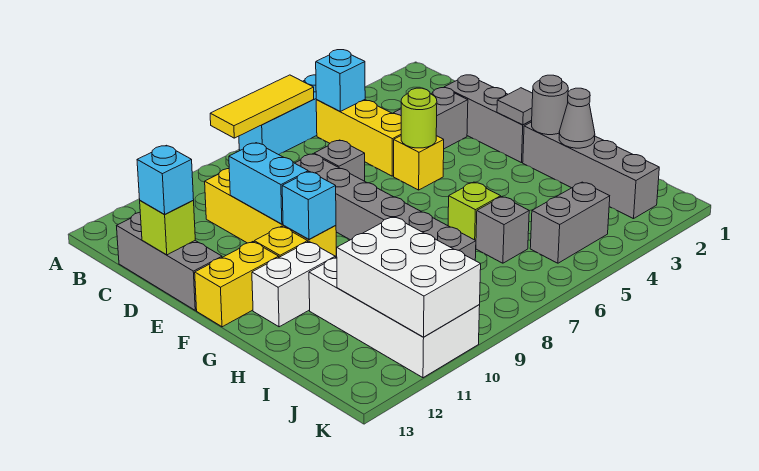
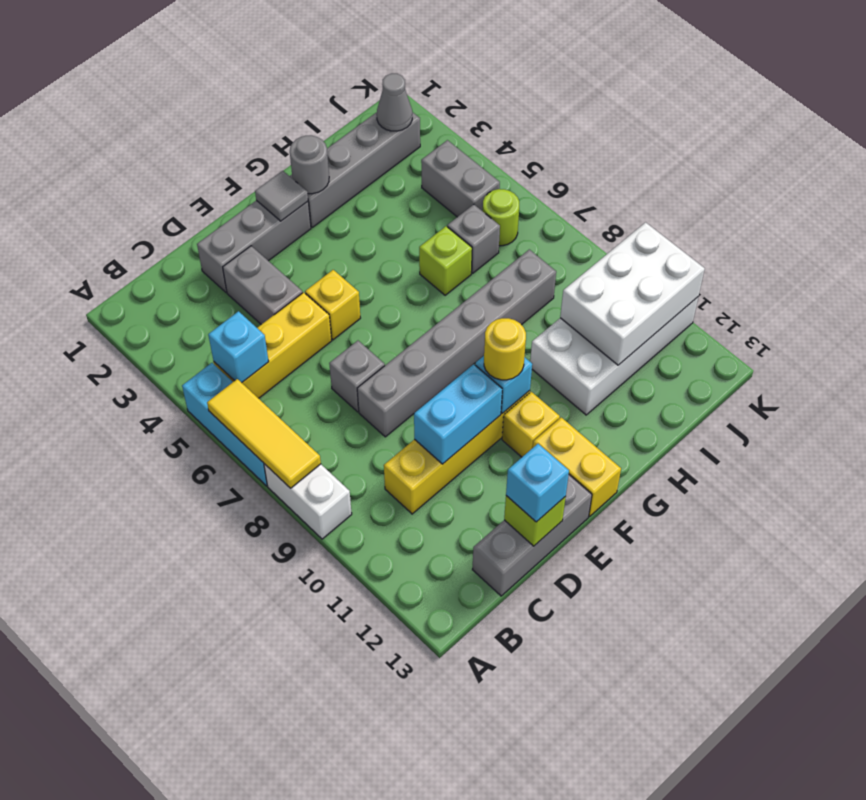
lime 1x1 round brick [401,88,437,148] -> lime 1x1 round brick moved to [483,189,519,246]
none -> yellow 1x1 round brick [484,318,526,380]
white 1x2 brick [252,242,335,327] -> white 1x2 brick moved to [264,464,352,539]
grey 1x1 cone [559,88,595,148] -> grey 1x1 cone moved to [377,74,412,131]

